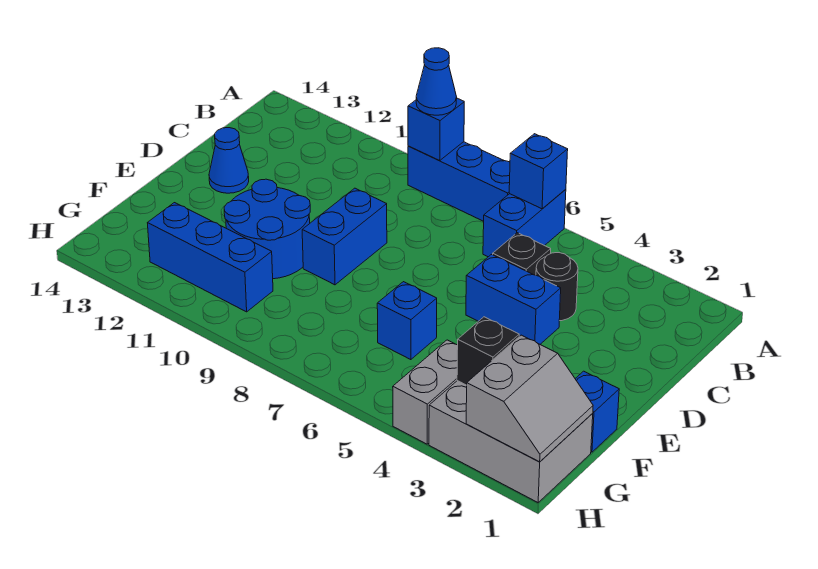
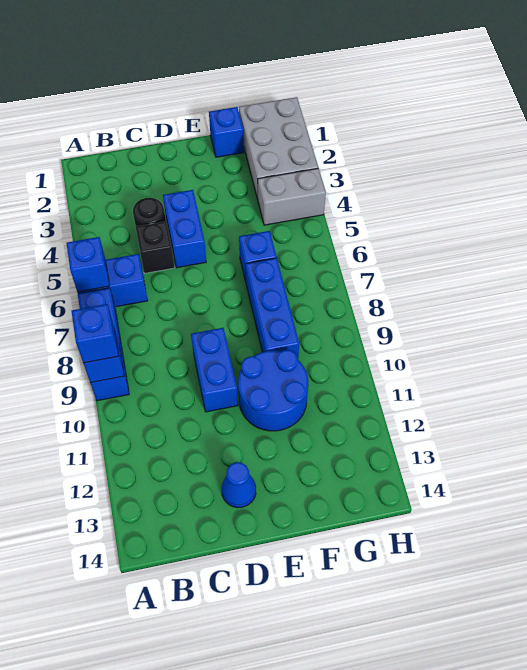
blue 1x1 cone [416,48,457,115] -> blue 1x1 brick [72,304,118,363]
blue 1x2 brick [302,188,387,285] -> blue 1x2 brick turned to [191,328,238,412]
grey 2x2 slope [466,335,593,462] -> none
black 1x1 brick [457,317,519,385] -> none
blue 1x3 brick [148,203,273,312] -> blue 1x3 brick moved to [246,258,299,360]

